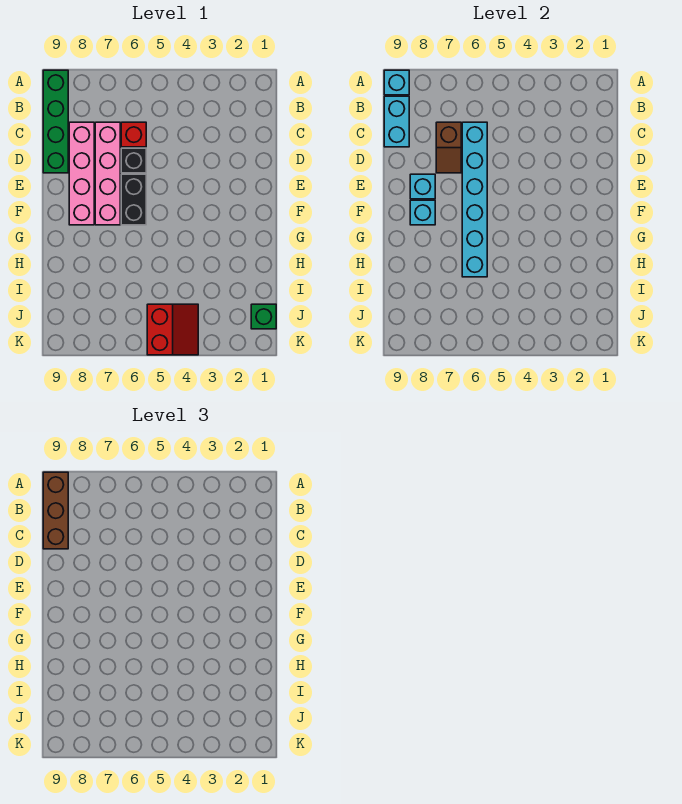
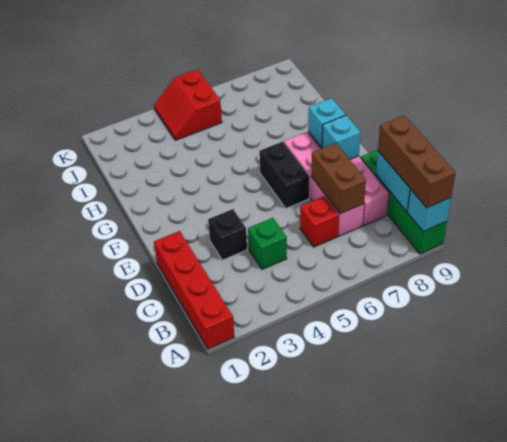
none -> red 1x4 brick [154,231,234,349]
cyan 1x6 brick [462,122,487,277] -> none
brown 1x2 slope [436,122,461,173] -> brown 1x2 brick [311,143,366,214]
black 1x1 brick [121,148,146,173] -> black 1x1 brick moved to [208,209,247,260]
green 1x1 brick [251,304,276,329] -> green 1x1 brick moved to [248,218,287,269]

